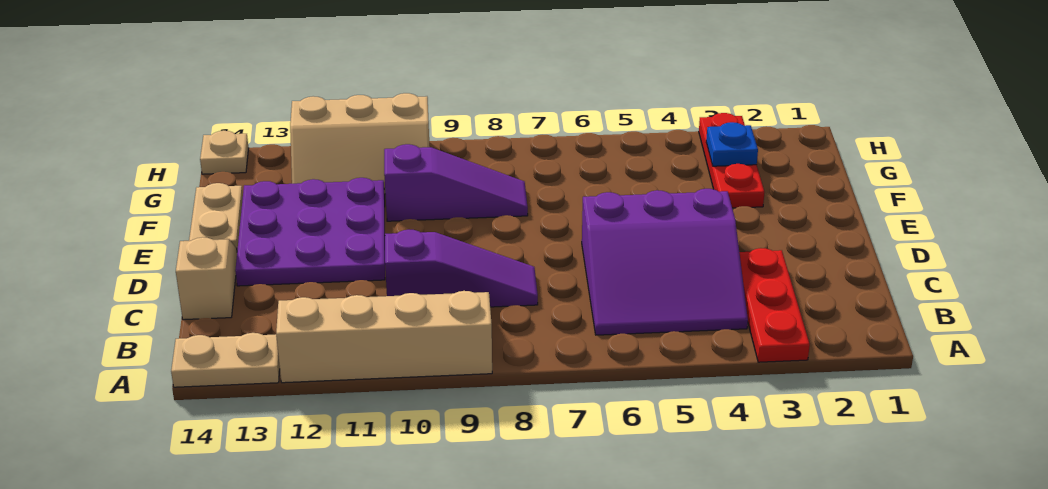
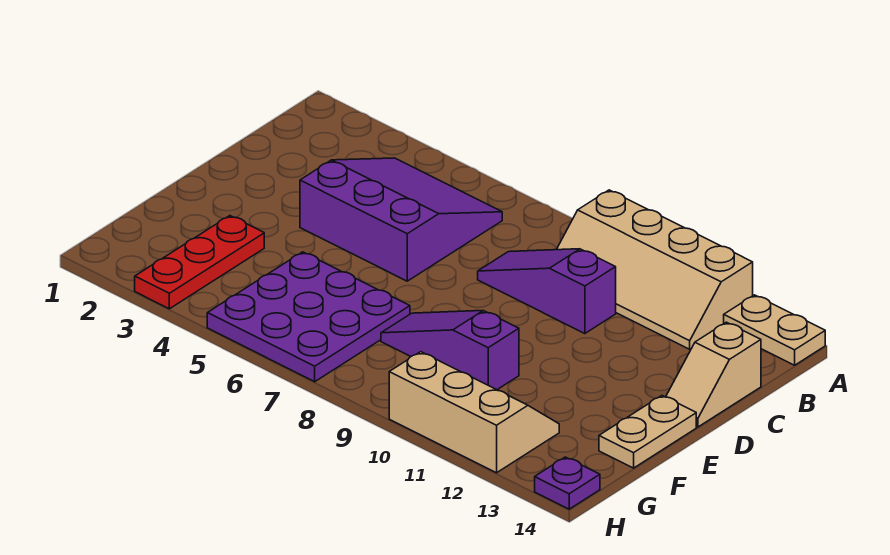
red 1x3 plate [739,248,810,362] -> none
purple 3x3 plate [235,178,385,286] -> purple 3x3 plate moved to [207,252,410,382]
blue 1x1 plate [706,122,758,166] -> none
tan 1x1 plate [200,131,249,174] -> purple 1x1 plate [535,457,600,509]

